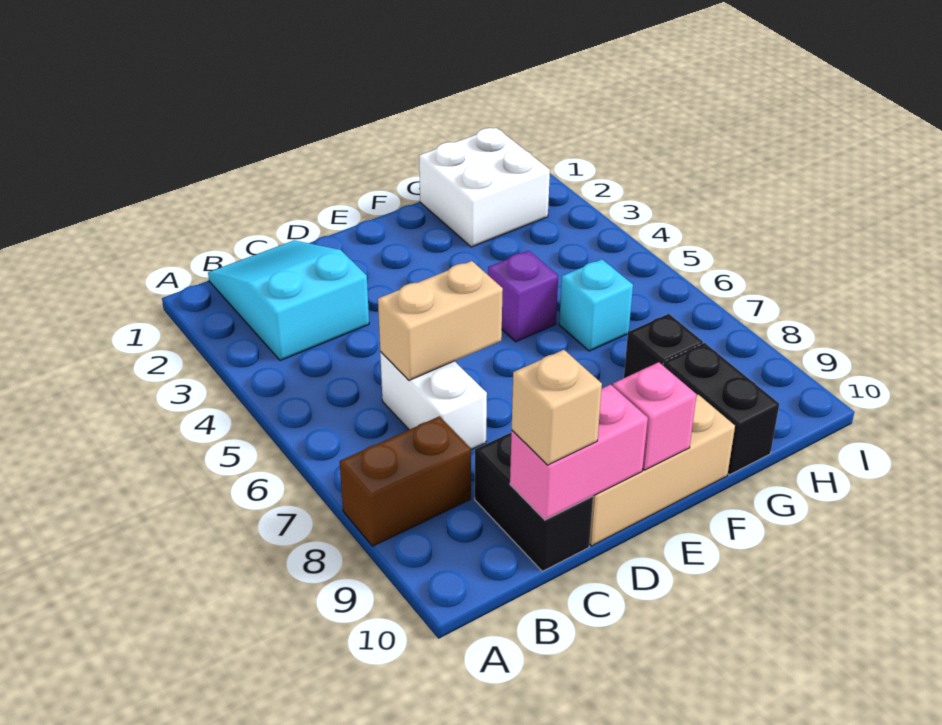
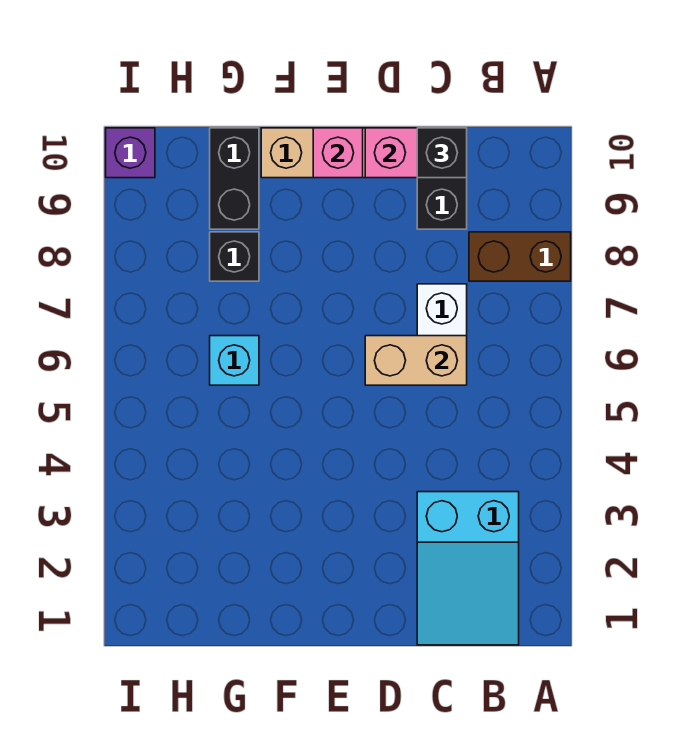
tan 1x1 brick [512,350,602,465] -> black 1x1 brick [417,128,467,178]
purple 1x1 brick [488,251,558,342] -> purple 1x1 brick moved to [106,128,155,178]
white 2x2 brick [419,128,550,247] -> none

